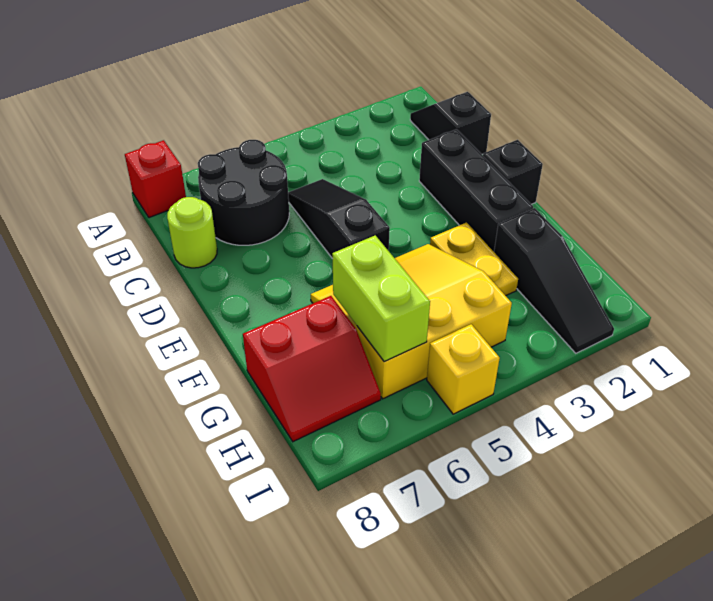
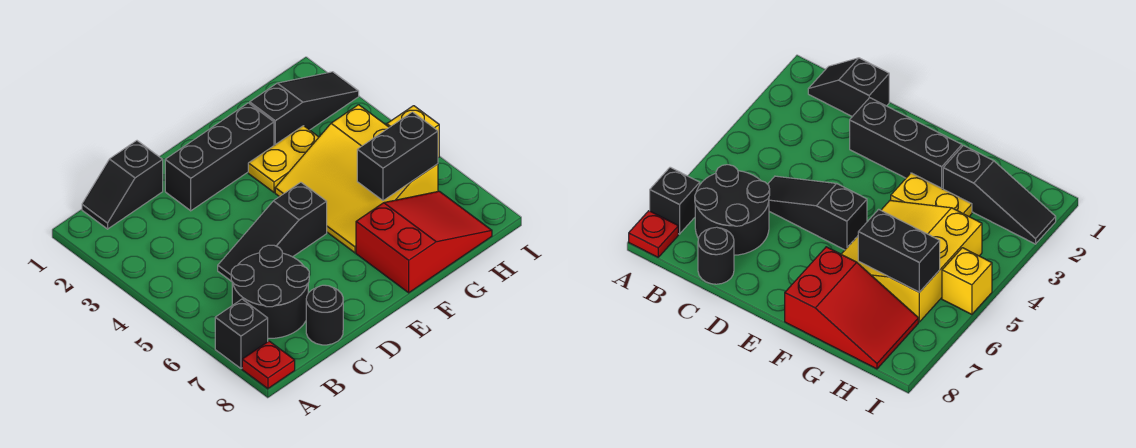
red 1x1 brick [125,140,186,218] -> red 1x1 plate [242,341,295,389]
lime 1x1 round brick [167,197,217,268] -> black 1x1 round brick [306,285,343,345]
black 1x1 brick [483,140,543,204] -> black 1x1 brick moved to [215,299,268,368]
lime 1x2 brick [332,235,430,362] -> black 1x2 brick [357,112,438,201]
red 2x2 slope [243,296,381,442] -> red 2x3 slope [356,191,492,293]

